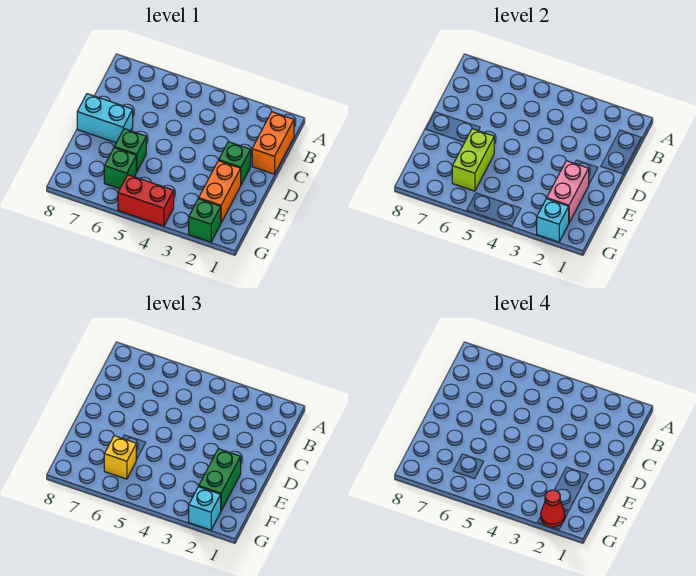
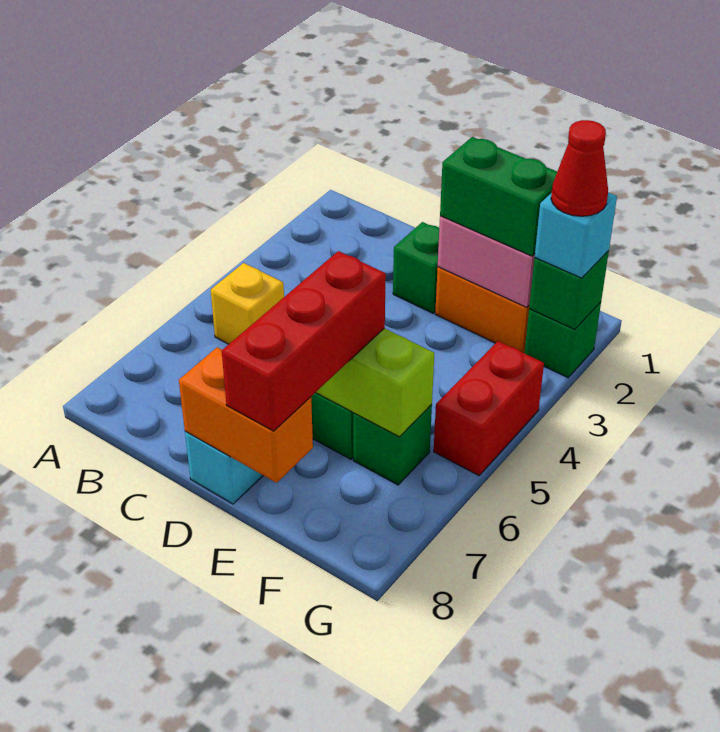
orange 1x2 brick [252,112,294,174] -> orange 1x2 brick moved to [179,347,313,483]
none -> red 1x3 brick [222,251,386,431]
yellow 1x1 brick [104,436,136,479] -> yellow 1x1 brick moved to [211,263,284,344]
cyan 1x1 brick [537,199,569,242] -> green 1x1 brick [529,251,609,329]

